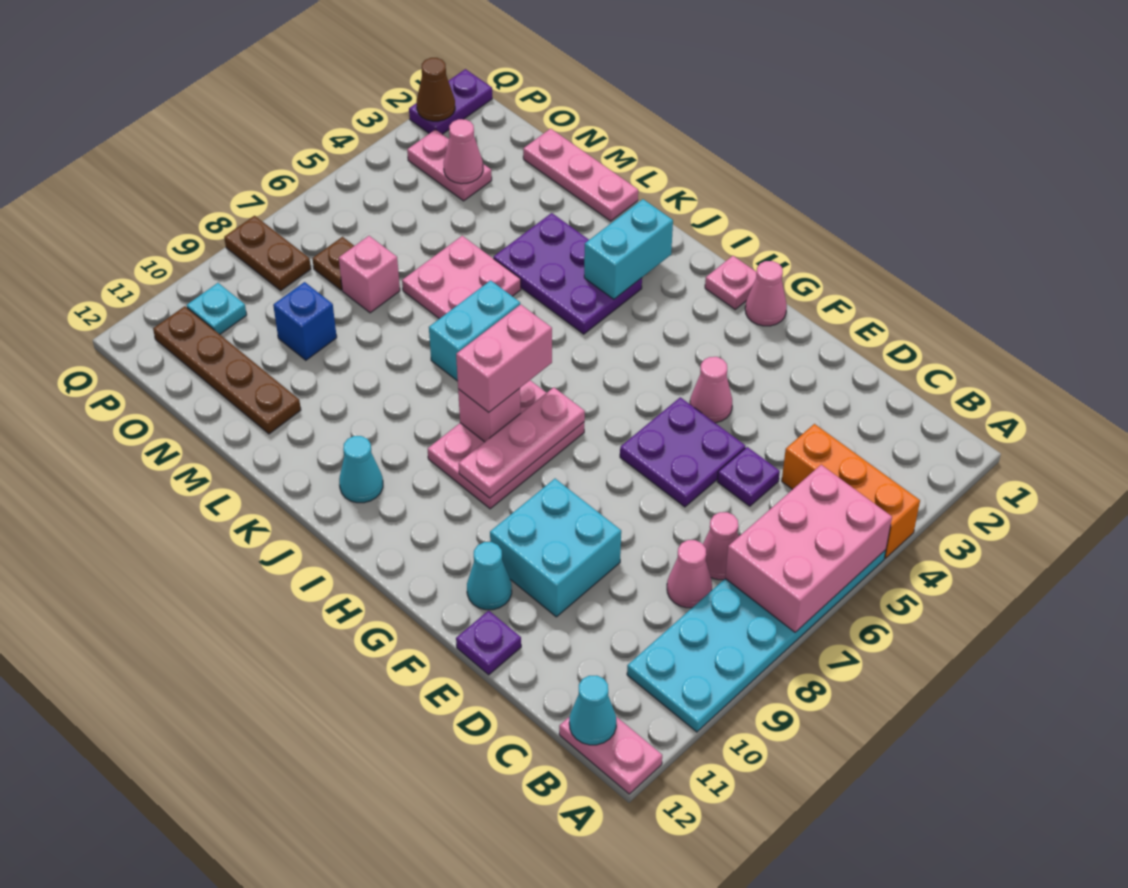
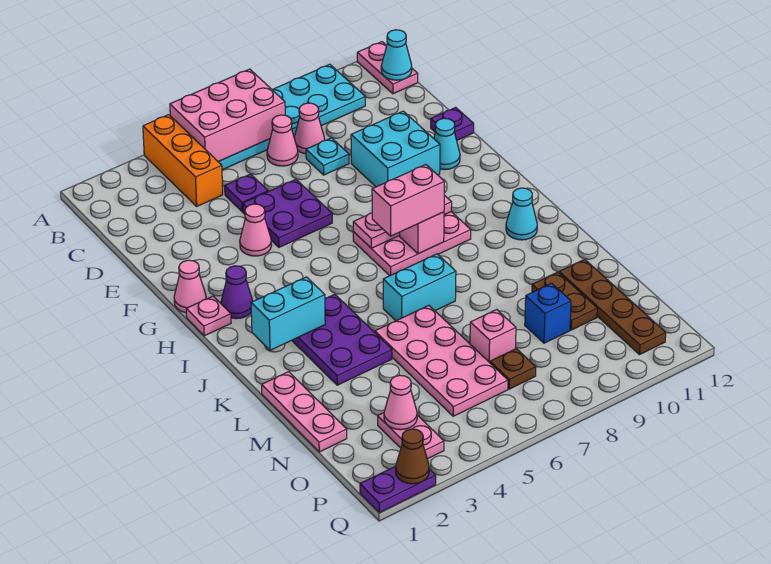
none -> purple 1x1 cone [221,266,253,319]
pink 2x2 plate [402,236,521,319] -> pink 2x4 plate [375,306,508,416]
brown 1x2 plate [224,216,311,291] -> brown 1x2 plate moved to [532,272,597,330]
cyan 1x1 plate [187,283,247,334] -> cyan 1x1 plate moved to [306,138,349,175]

